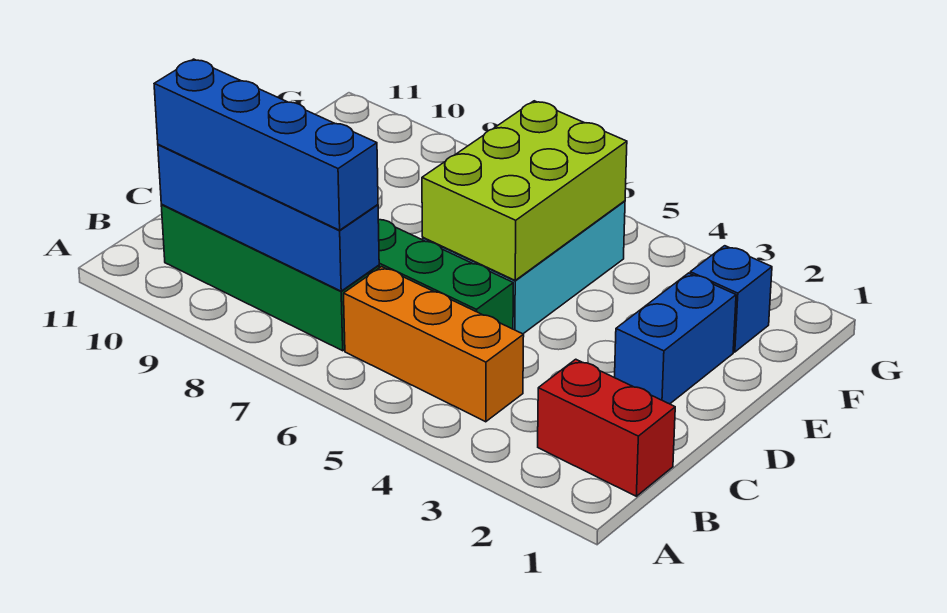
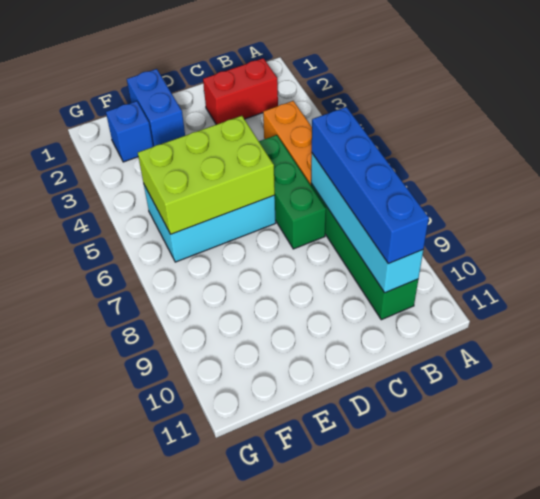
red 1x2 brick [538,359,675,496] -> red 1x2 brick turned to [203,58,278,125]
blue 1x4 brick [158,144,379,291] -> cyan 1x4 brick [311,153,423,293]
blue 1x2 brick [615,273,736,404] -> blue 1x2 brick turned to [127,69,185,147]

